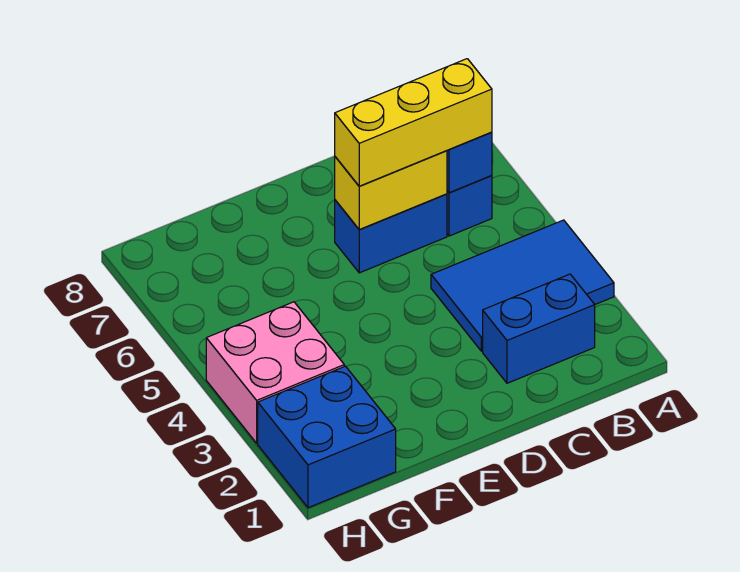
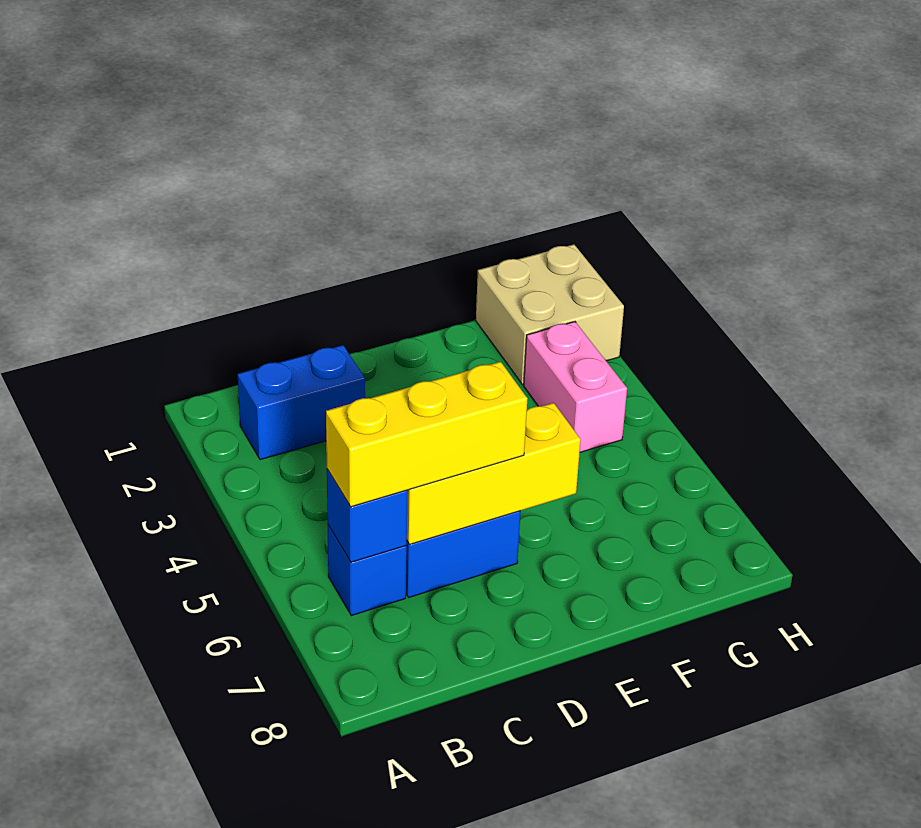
blue 2x3 tile [431,220,614,351] -> none
yellow 1x2 brick [335,151,447,229] -> yellow 1x3 brick [407,403,581,544]
blue 2x2 brick [258,366,396,508] -> tan 2x2 brick [476,245,624,385]
pink 2x2 brick [206,302,344,443] -> pink 1x2 brick [524,322,627,452]

